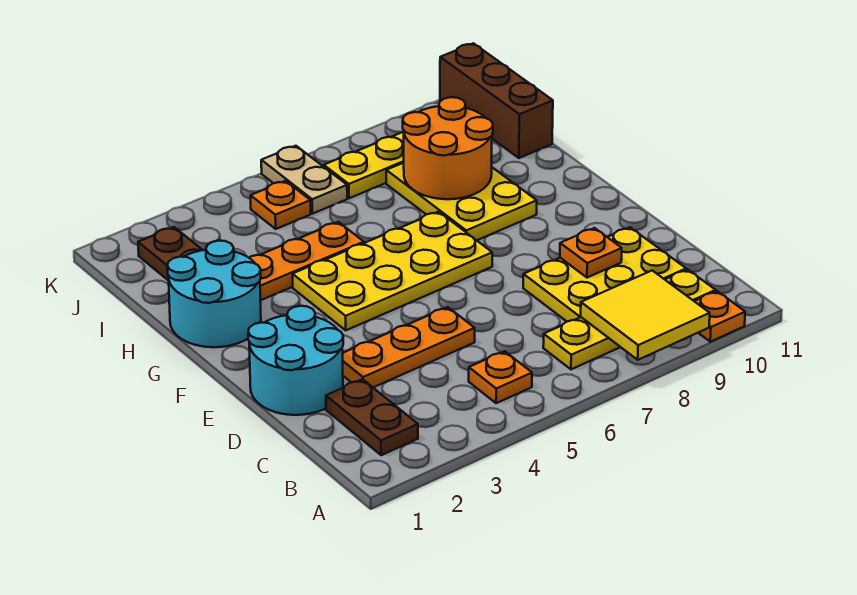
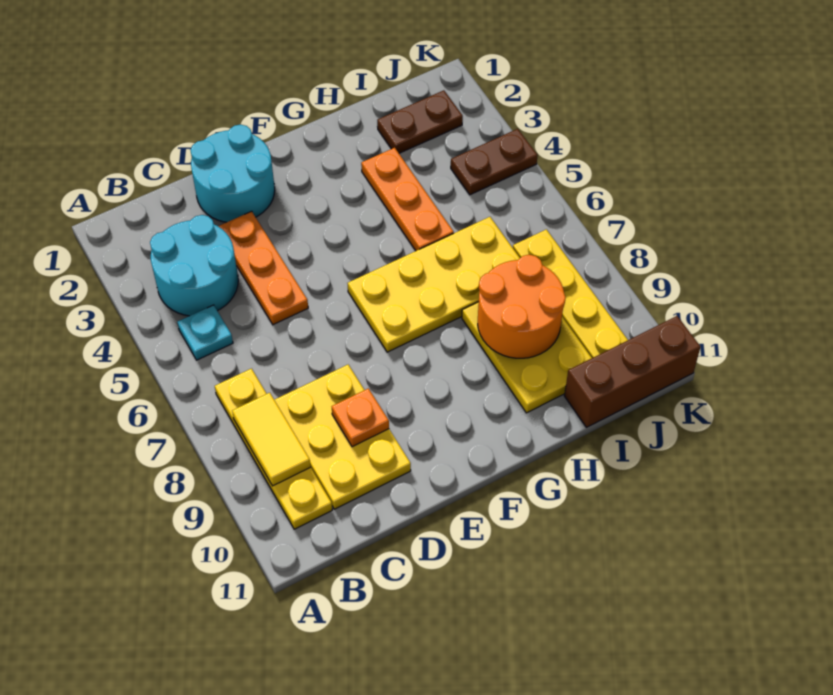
yellow 2x2 tile [581,271,710,360] -> yellow 1x2 tile [232,393,311,486]
orange 1x1 plate [694,291,745,342] -> none
brown 1x2 plate [326,379,418,455] -> brown 1x2 plate moved to [451,129,538,195]
orange 1x1 plate [469,351,532,403] -> cyan 1x1 plate [178,305,233,360]
yellow 2x4 plate [293,212,492,330] -> yellow 2x4 plate turned to [347,217,520,352]
cyan 2x2 round brick [167,241,261,347] -> cyan 2x2 round brick moved to [150,215,238,316]
yellow 2x3 plate [386,163,537,240] -> yellow 2x3 plate turned to [462,302,591,413]
orange 1x1 plate [251,181,311,229] -> none
tan 1x2 plate [261,146,347,214] -> none

